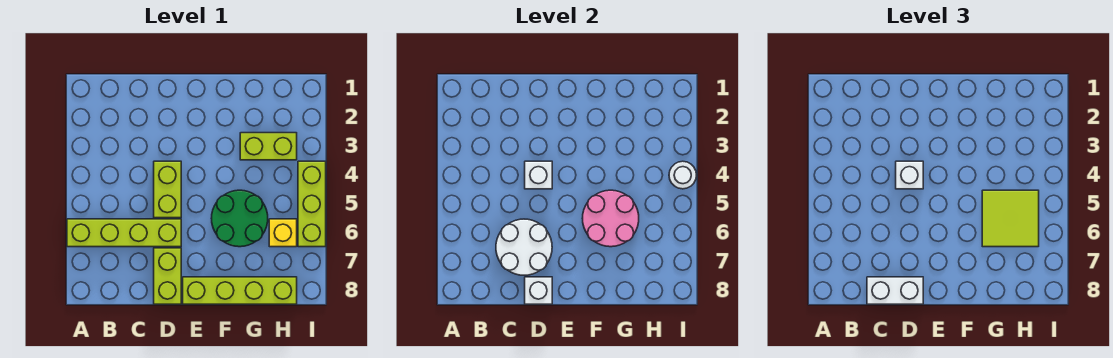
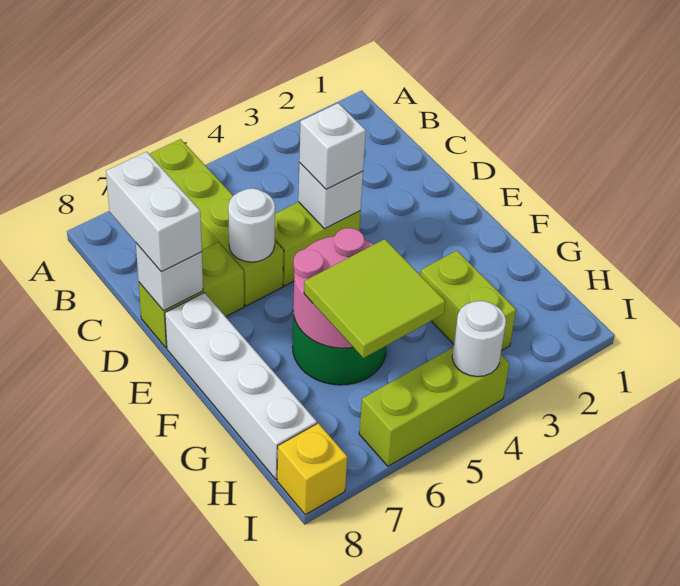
white 2x2 round brick [496,219,552,275] -> white 1x1 round brick [228,188,275,262]
lime 1x4 brick [183,277,297,304] -> white 1x4 brick [165,293,317,479]
yellow 1x1 brick [269,219,297,247] -> yellow 1x1 brick moved to [277,423,347,515]

